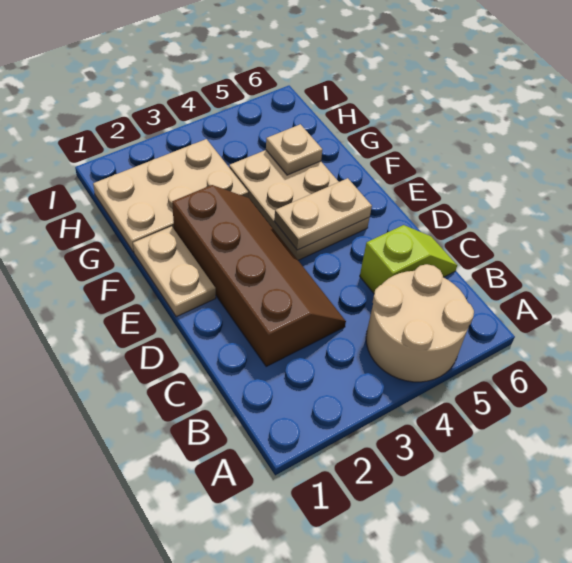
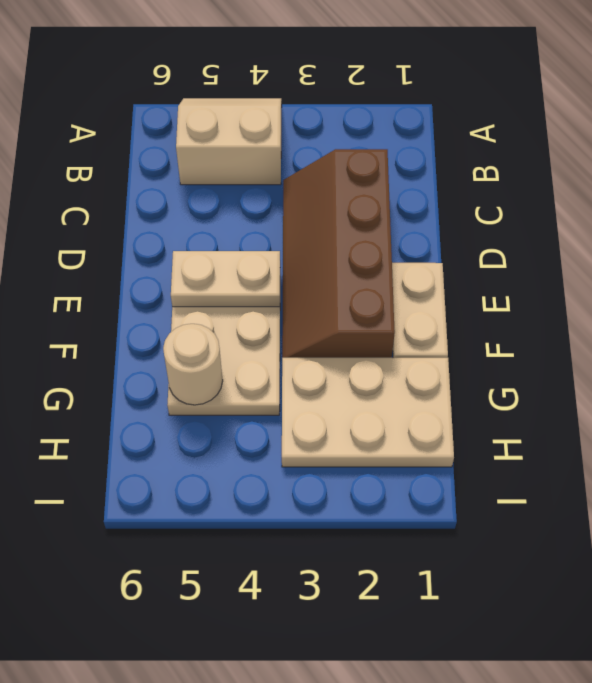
tan 2x2 round brick [366,264,474,382] -> tan 2x2 slope [176,98,282,185]
lime 1x2 slope [360,225,457,293] -> none
tan 1x1 plate [266,124,322,175] -> tan 1x1 round brick [163,324,223,405]

